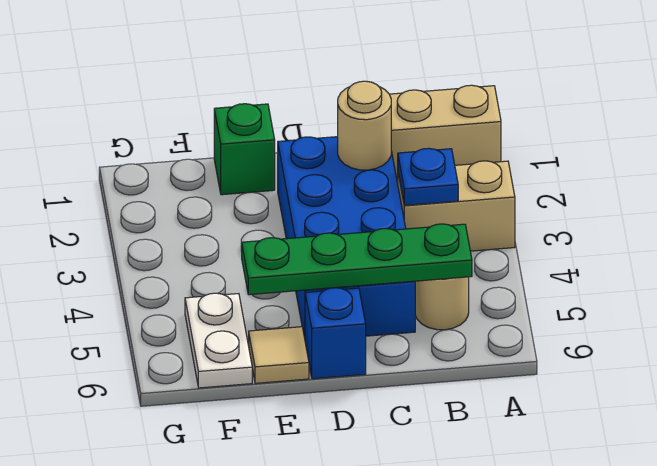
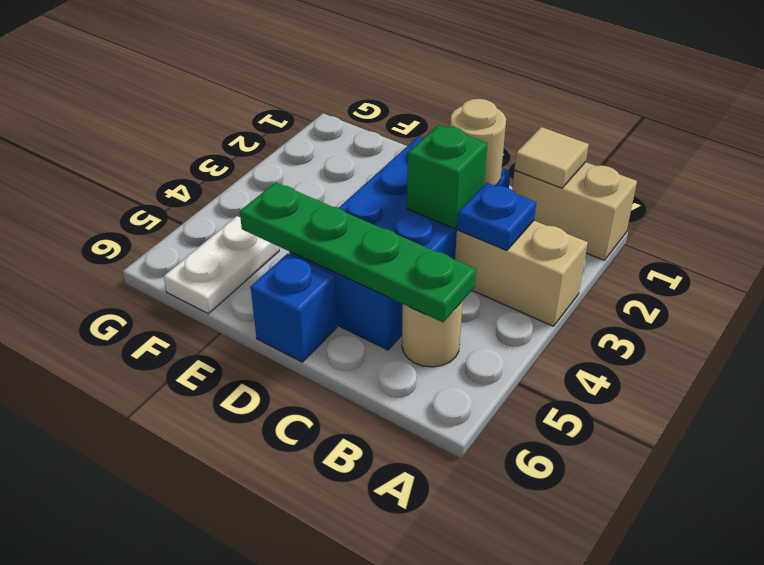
green 1x1 brick [214,104,275,195] -> green 1x1 brick moved to [407,125,488,229]
tan 1x1 tile [249,327,309,383] -> tan 1x1 tile moved to [514,127,589,188]

